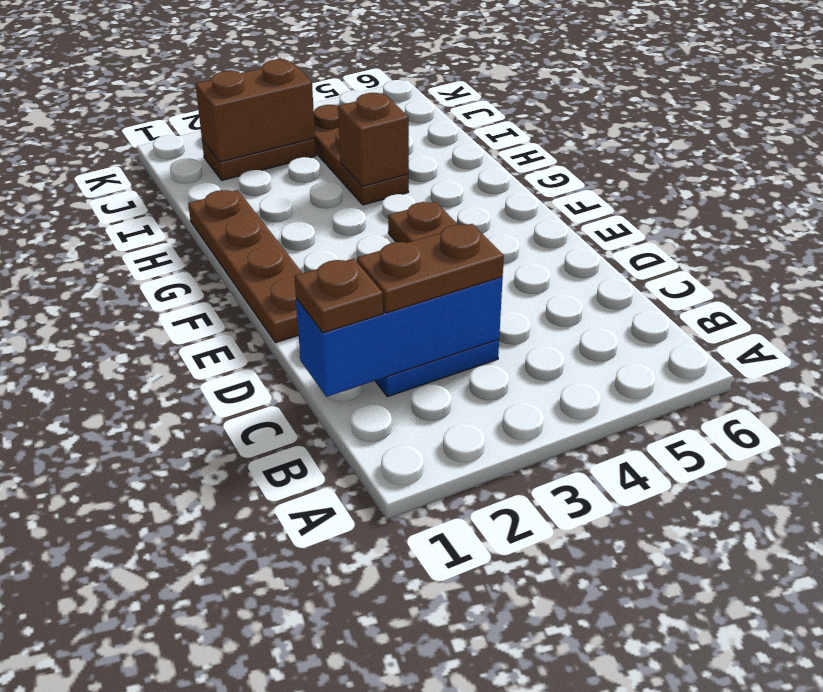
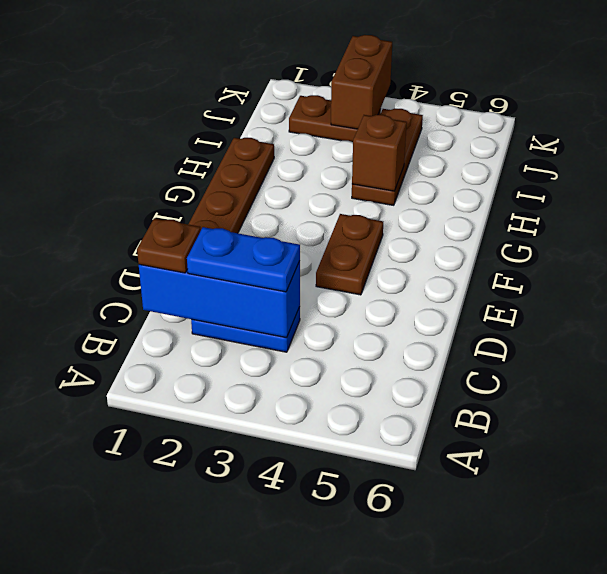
brown 1x2 plate [357,224,504,313] -> blue 1x2 plate [187,227,300,292]
brown 1x2 brick [196,60,315,162] -> brown 1x2 brick turned to [331,35,392,129]

